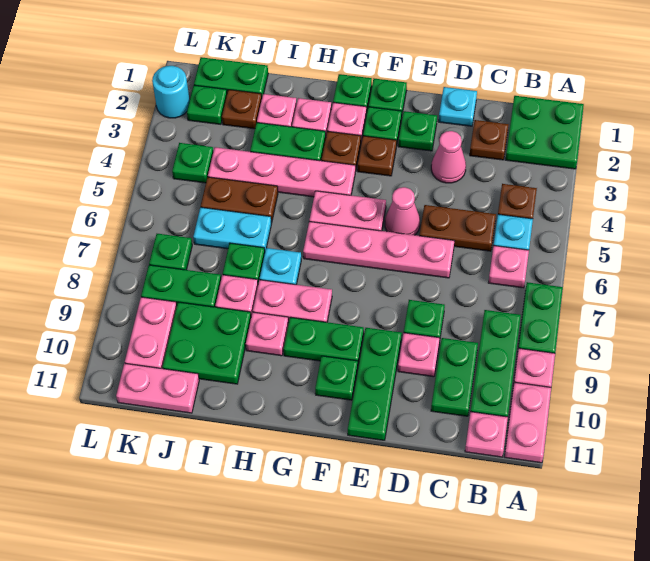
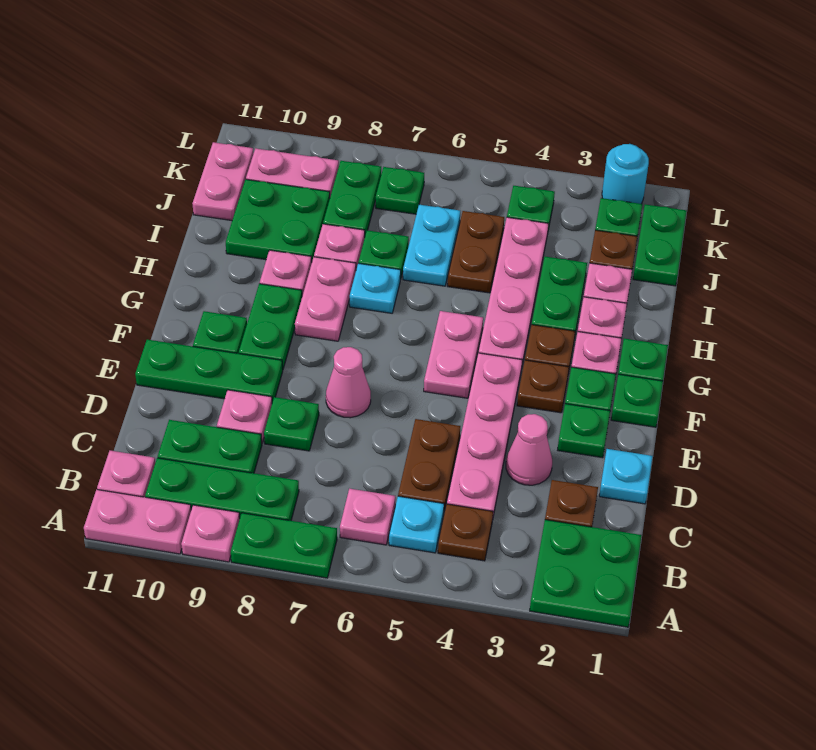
pink 1x4 plate [303,222,454,278] -> pink 1x4 plate moved to [447,353,522,516]
pink 1x1 cone [385,187,420,235] -> pink 1x1 cone moved to [326,347,371,418]

